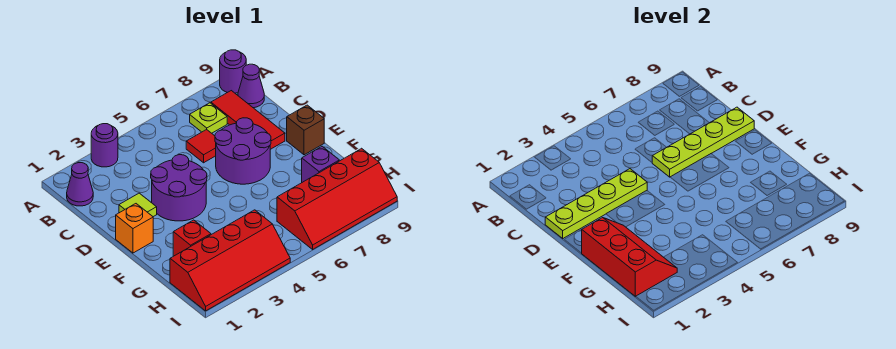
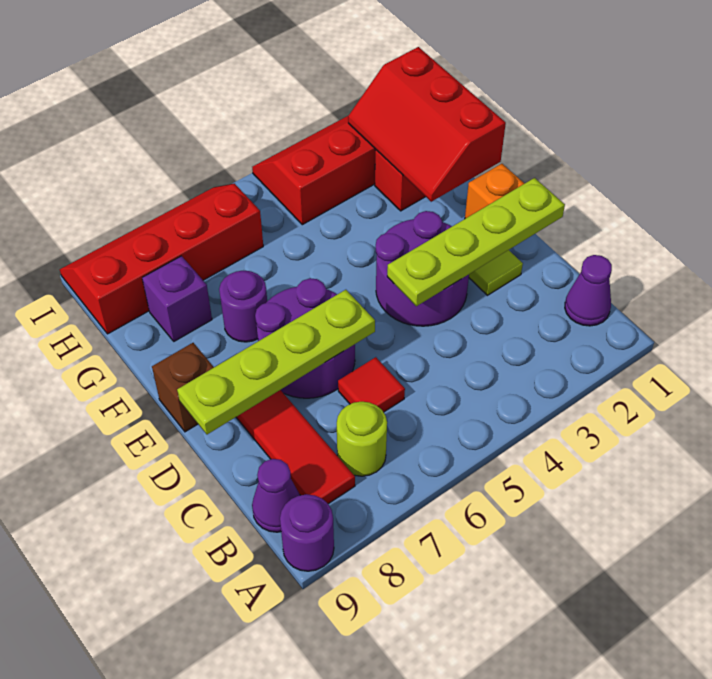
purple 1x1 round brick [91,124,118,167] -> purple 1x1 round brick moved to [219,271,267,342]
lime 1x1 plate [190,103,227,133] -> lime 1x1 round brick [337,402,387,476]

